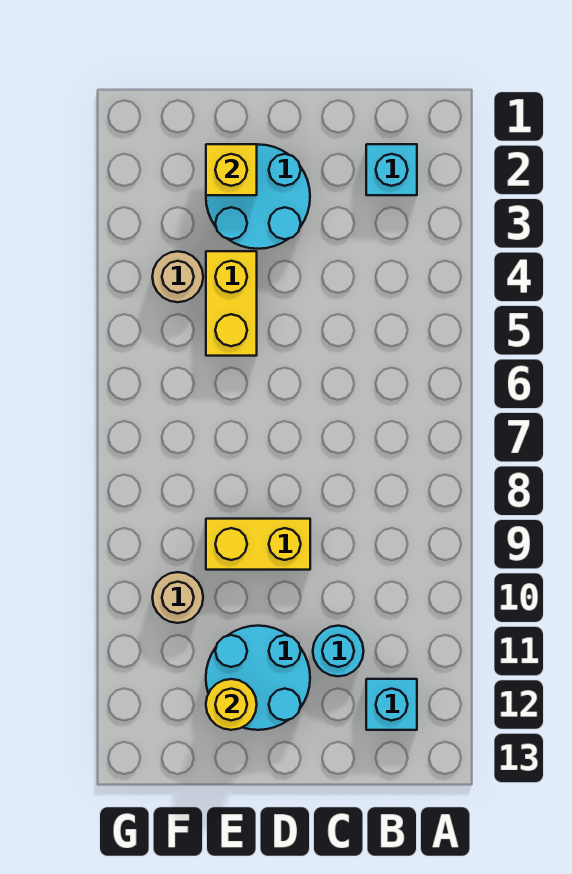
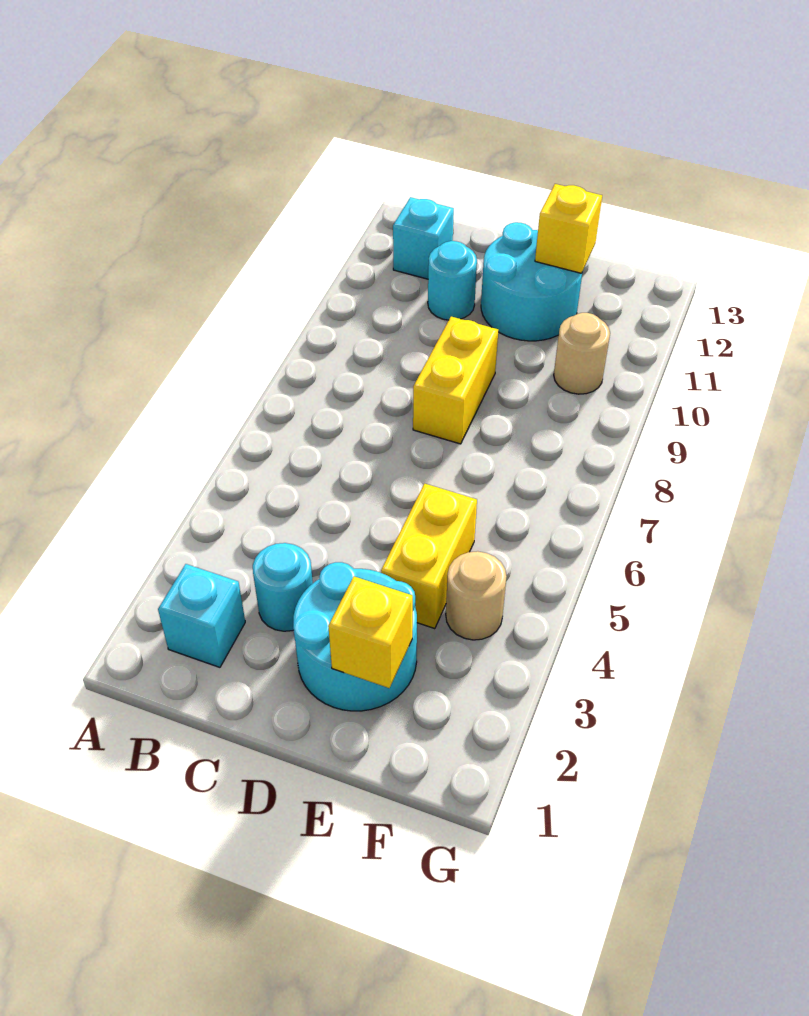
none -> cyan 1x1 round brick [253,543,313,631]
yellow 1x2 brick [206,519,310,570] -> yellow 1x2 brick turned to [413,317,498,444]
yellow 1x1 round brick [206,679,257,730] -> yellow 1x1 brick [535,184,602,273]

